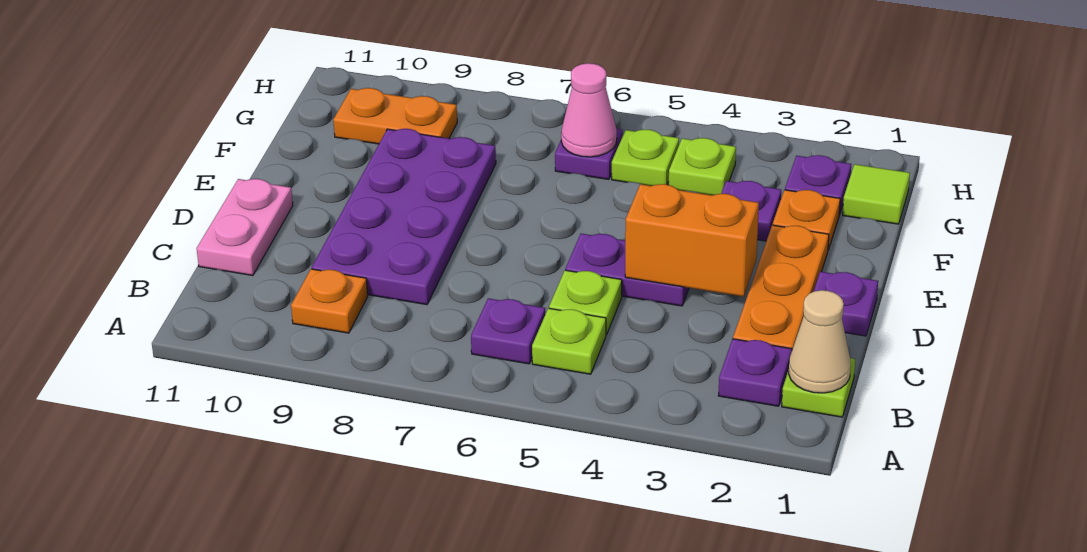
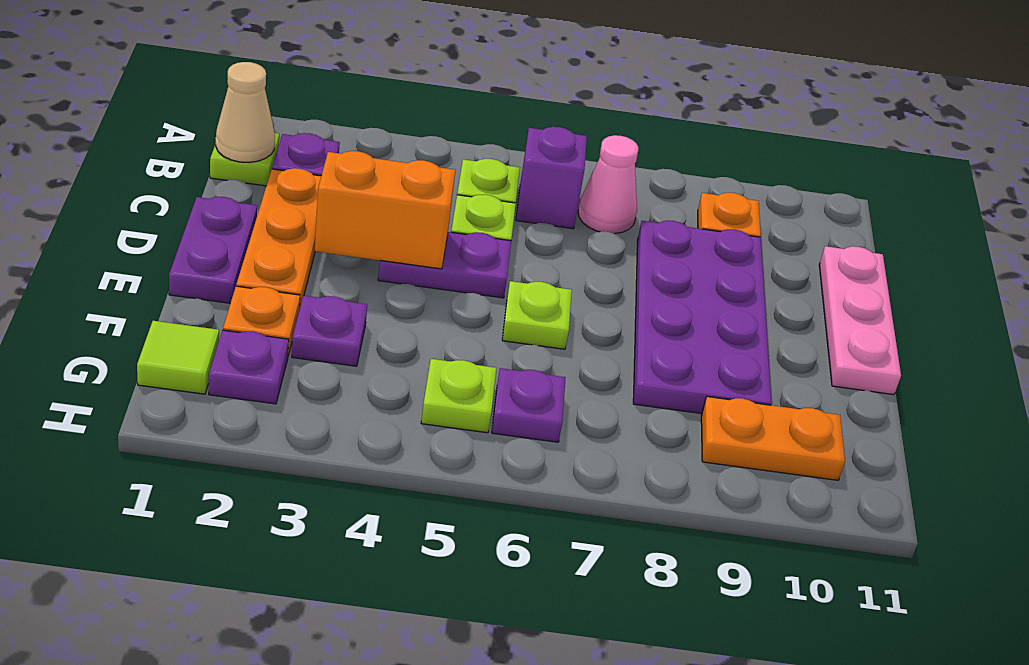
purple 1x1 plate [471,298,545,364] -> purple 1x1 brick [516,127,587,229]
pink 1x2 plate [197,179,293,276] -> pink 1x3 plate [819,246,901,395]
purple 1x1 plate [814,272,878,336] -> purple 1x2 plate [169,197,257,303]
lime 1x1 plate [669,138,736,195] -> lime 1x1 plate moved to [502,281,572,349]
pink 1x1 cone [561,63,617,157] -> pink 1x1 cone moved to [578,135,638,234]

